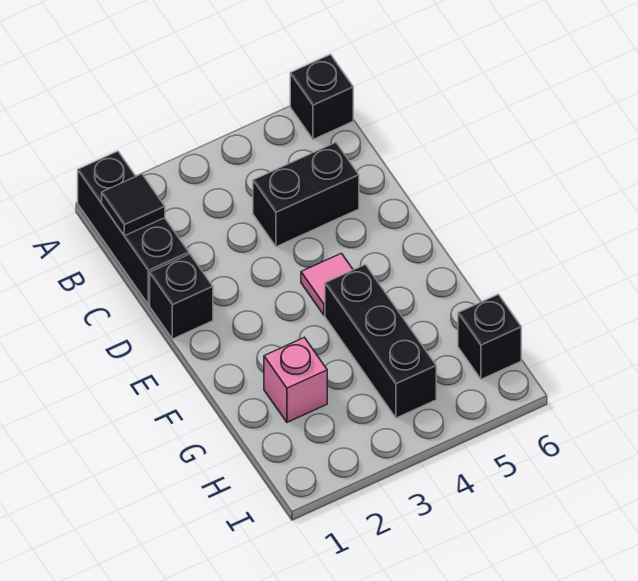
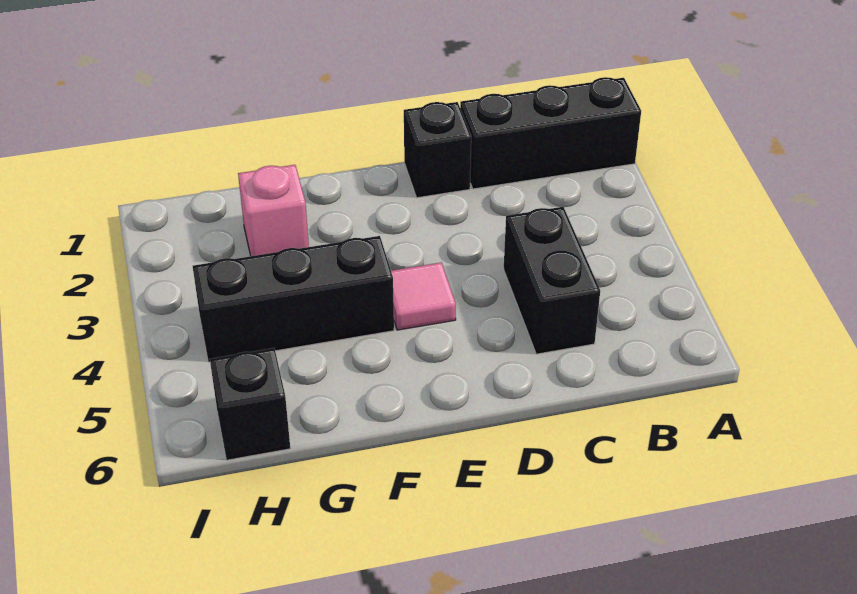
black 1x1 brick [290,55,353,139] -> none
black 1x1 tile [102,174,165,236] -> none

